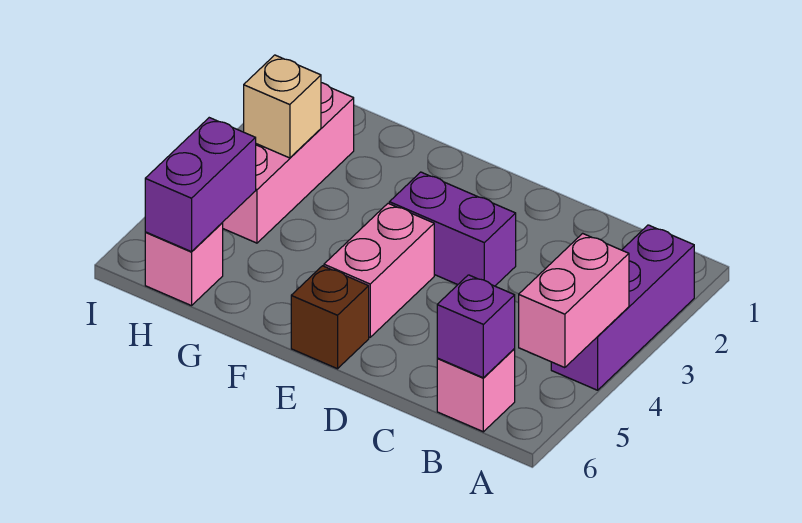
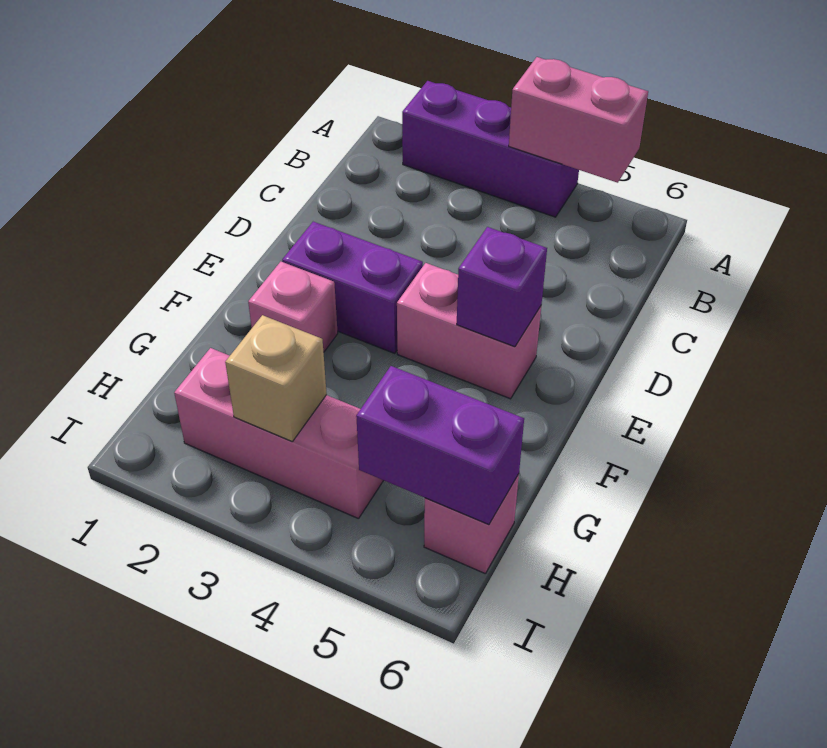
pink 1x1 brick [437,349,515,432] -> pink 1x1 brick moved to [248,261,338,352]
purple 1x1 brick [437,275,515,378] -> purple 1x1 brick moved to [457,227,547,347]
purple 1x2 brick [389,172,516,286] -> purple 1x2 brick turned to [282,222,423,353]
brown 1x1 brick [291,266,369,369] -> none

